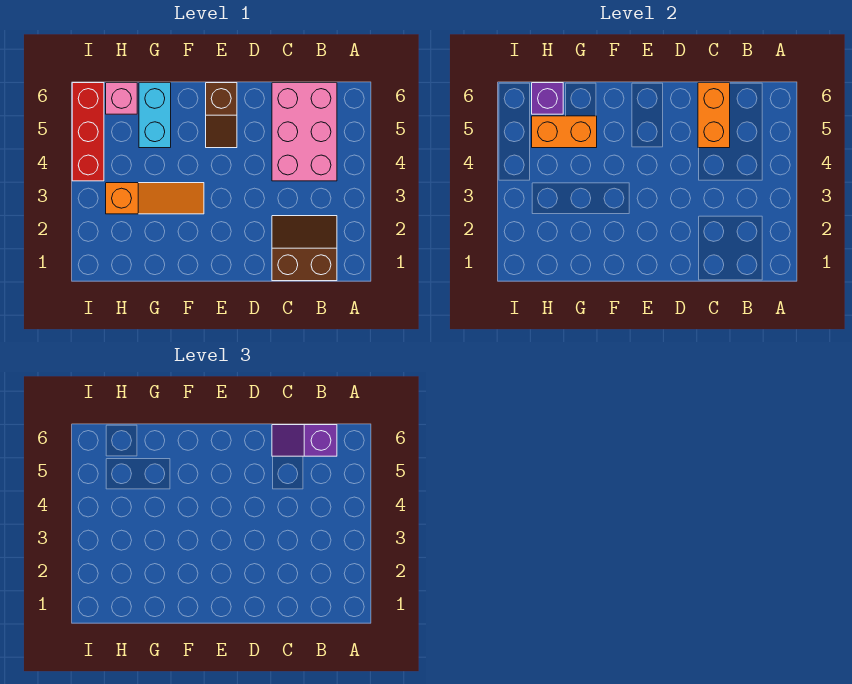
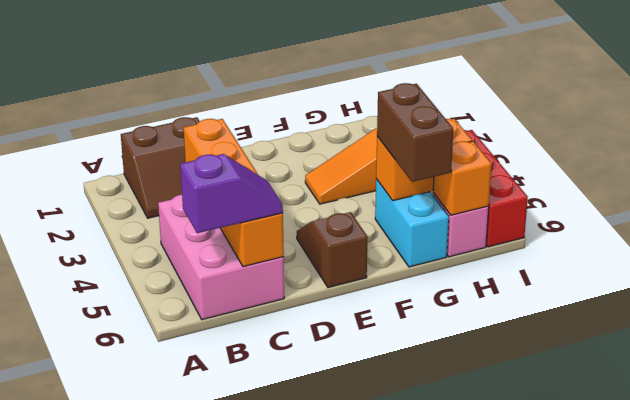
orange 1x2 brick [698,83,730,148] -> orange 1x4 brick [184,119,284,267]
none -> brown 1x2 brick [377,83,453,182]
purple 1x1 brick [532,83,563,114] -> orange 1x1 brick [433,141,491,215]

